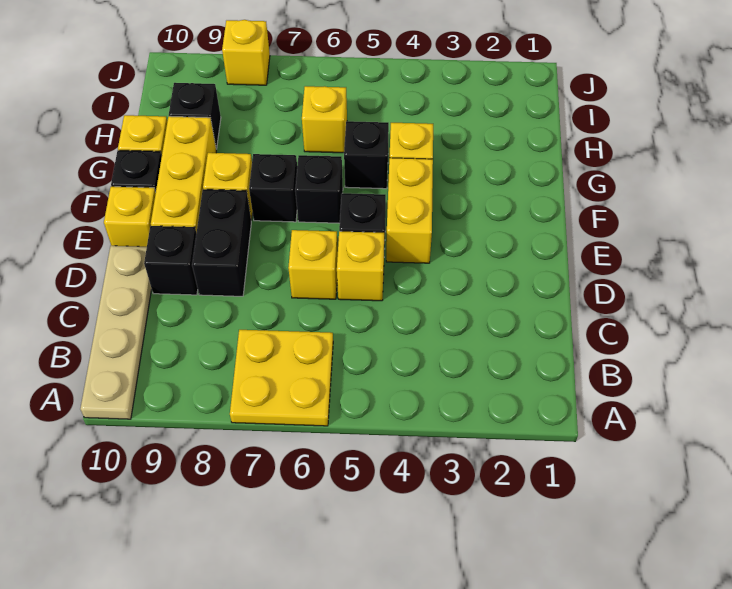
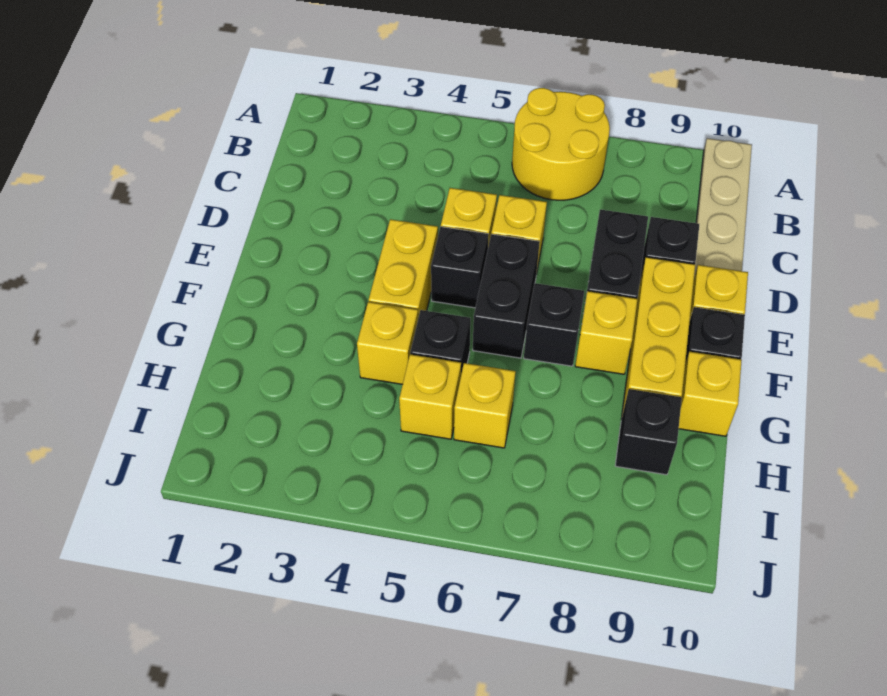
yellow 2x2 plate [230,330,333,426] -> yellow 2x2 round brick [512,88,610,200]
black 1x1 brick [295,155,343,223] -> black 1x2 brick [473,234,540,358]
yellow 1x1 brick [222,20,270,85] -> yellow 1x1 brick moved to [399,354,461,439]

